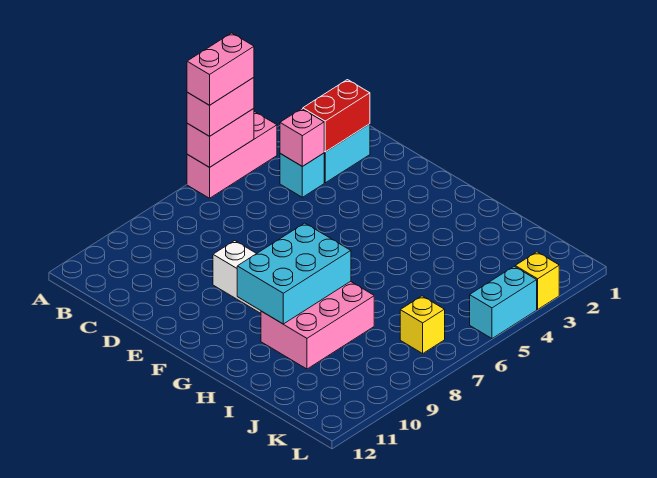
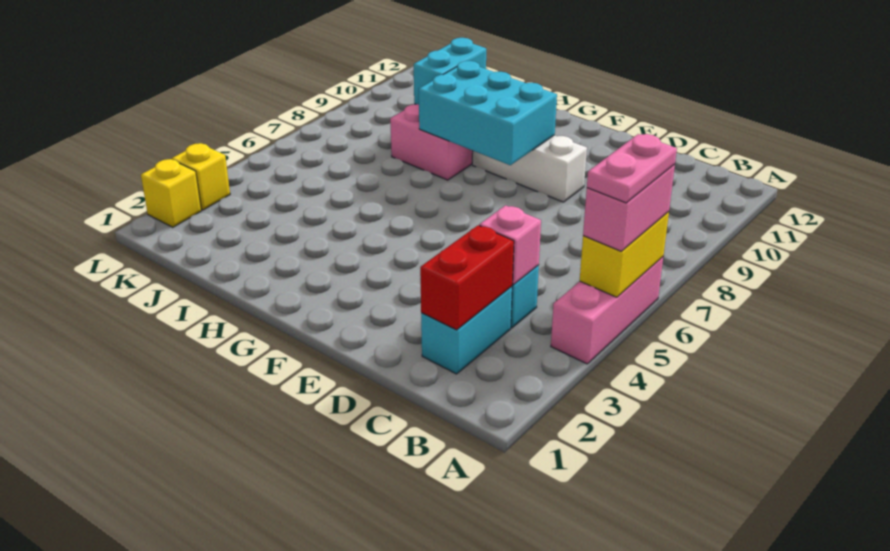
pink 1x2 brick [187,109,254,167] -> yellow 1x2 brick [580,212,669,297]
pink 1x2 brick [187,33,254,105] -> pink 1x2 plate [587,134,677,203]
cyan 2x3 brick [237,223,351,324] -> cyan 2x3 brick turned to [419,61,557,165]
yellow 1x1 brick [400,296,445,353] -> yellow 1x1 brick moved to [141,159,201,227]
cyan 1x2 brick [470,266,537,338] -> cyan 1x2 brick moved to [414,38,486,105]

